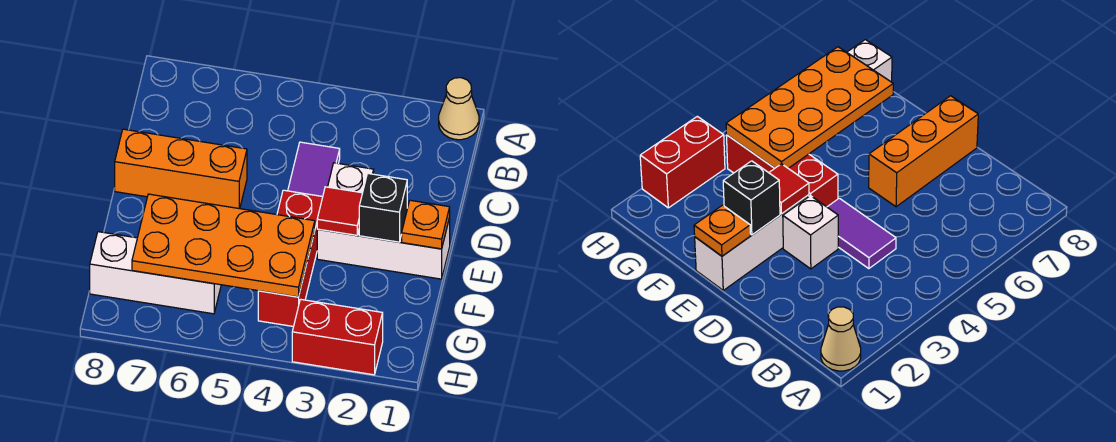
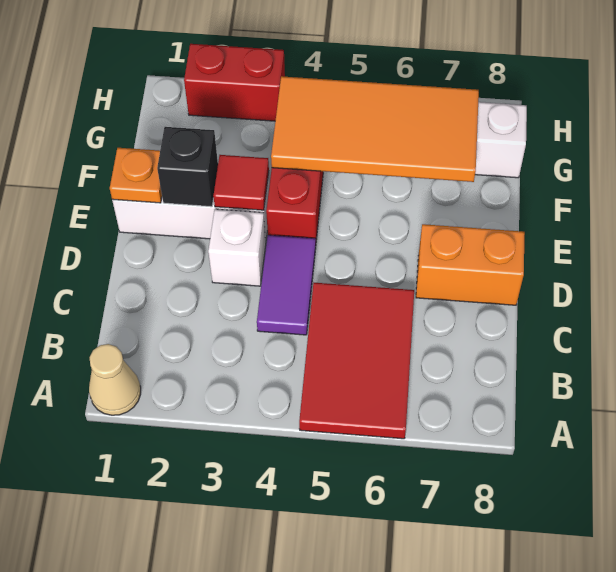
none -> red 2x3 tile [299,283,414,439]
orange 1x3 brick [115,129,247,209] -> orange 1x2 brick [416,224,525,305]
orange 2x4 plate [132,194,315,297] -> orange 2x4 tile [271,76,479,182]

